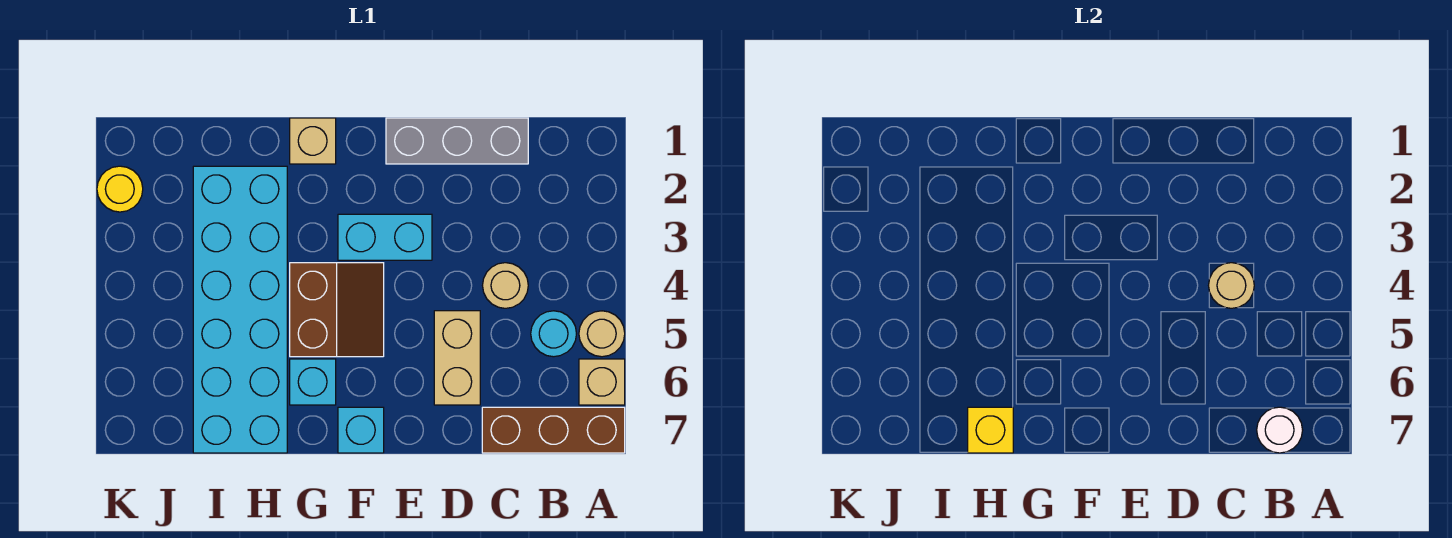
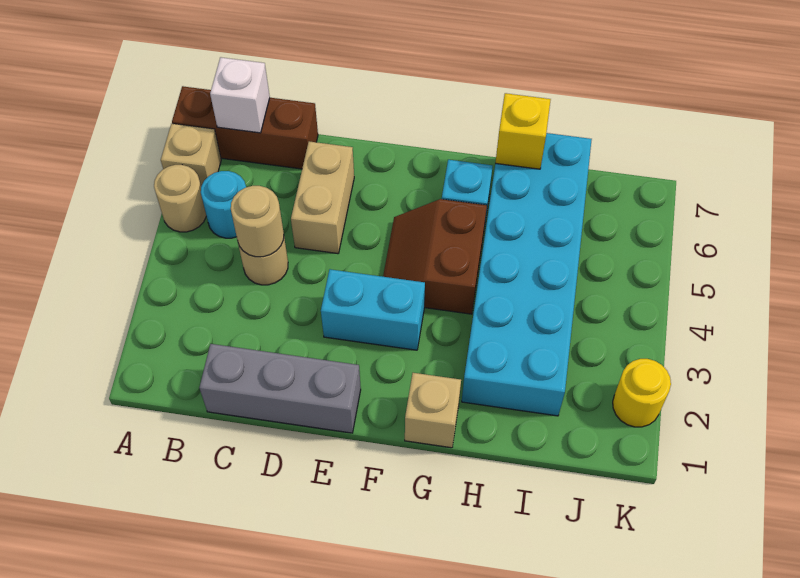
white 1x1 round brick [1257,407,1303,453] -> white 1x1 brick [210,57,270,133]
cyan 1x1 brick [338,407,384,453] -> none

